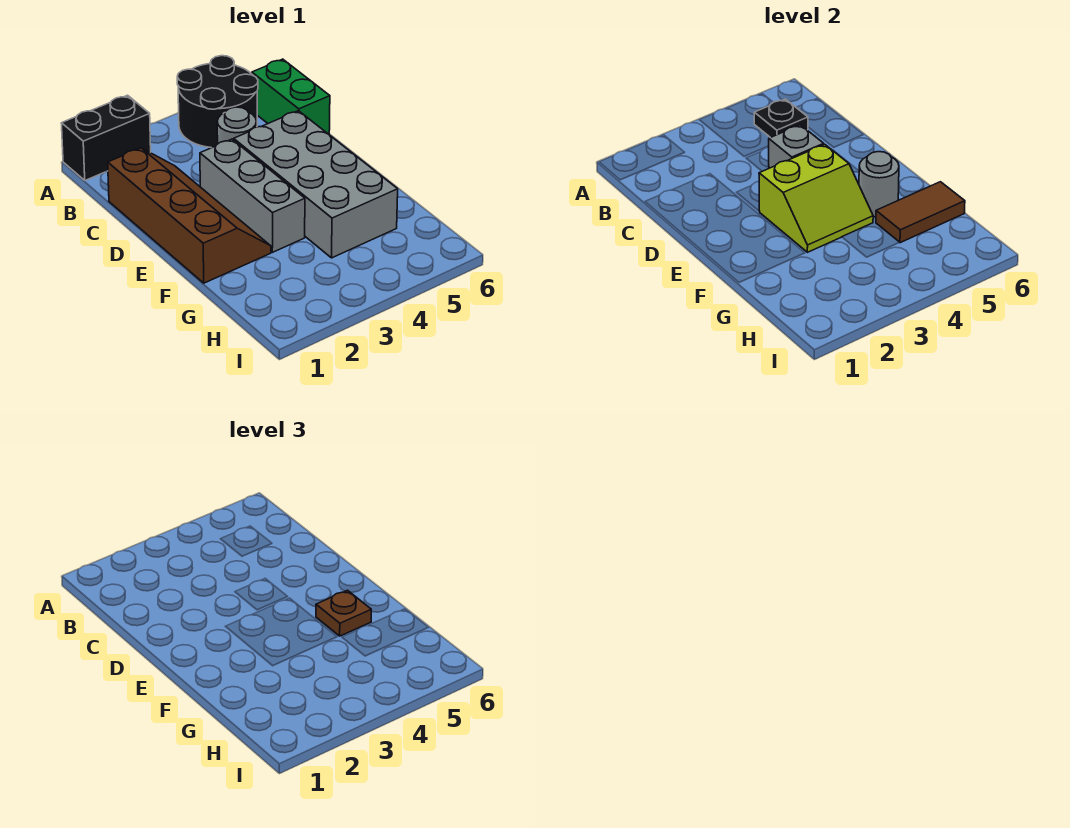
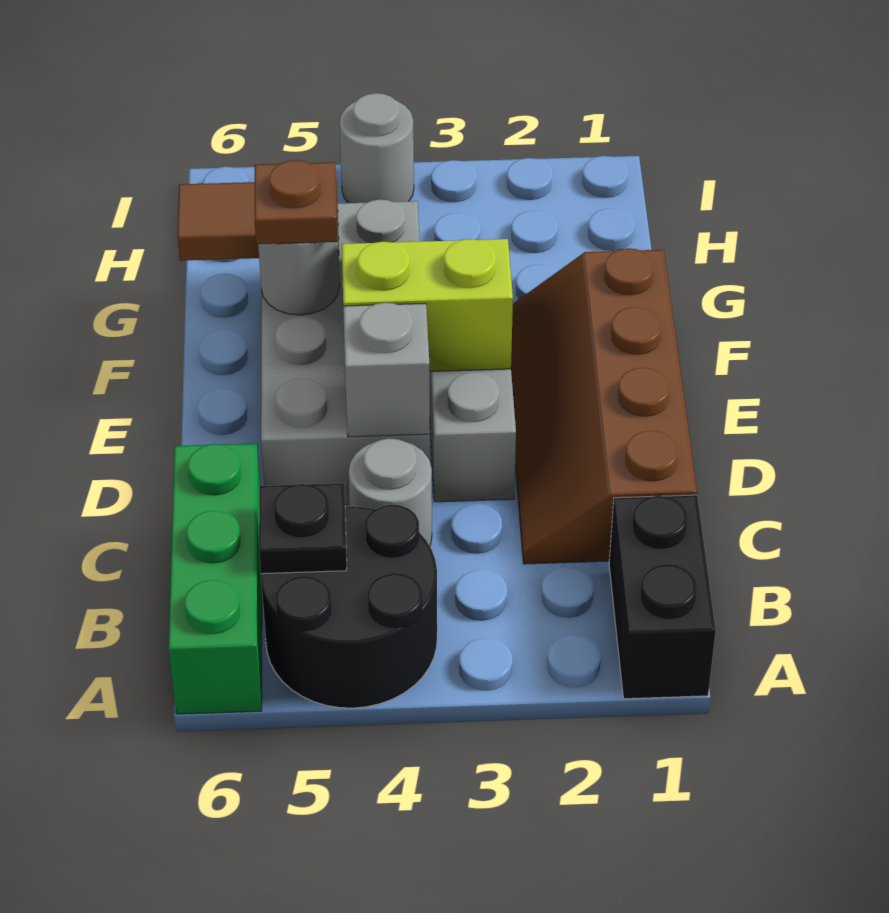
black 1x2 brick [61,95,151,180] -> black 1x2 brick turned to [609,495,716,699]
green 1x2 brick [252,59,330,134] -> green 1x3 brick [168,444,262,714]
none -> grey 1x1 round brick [339,93,414,203]

